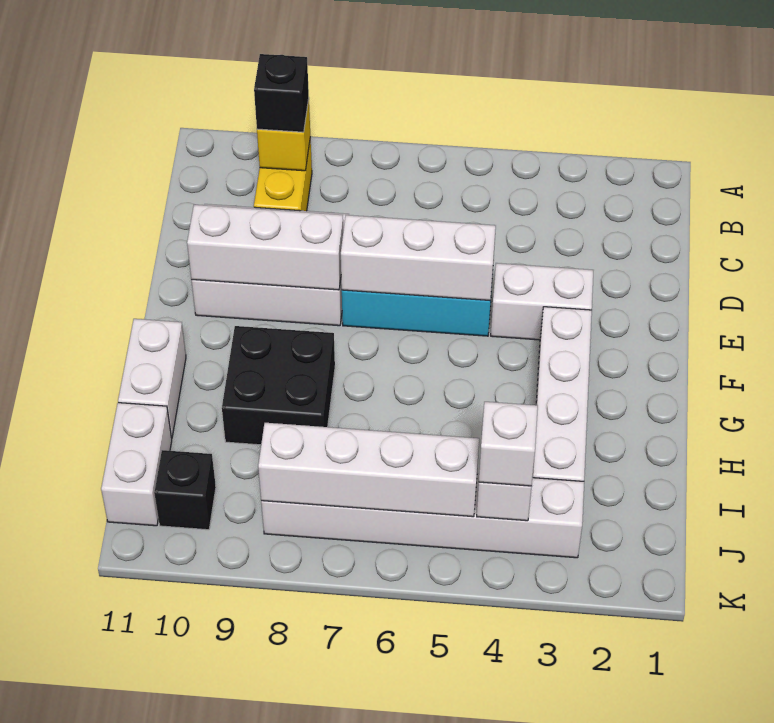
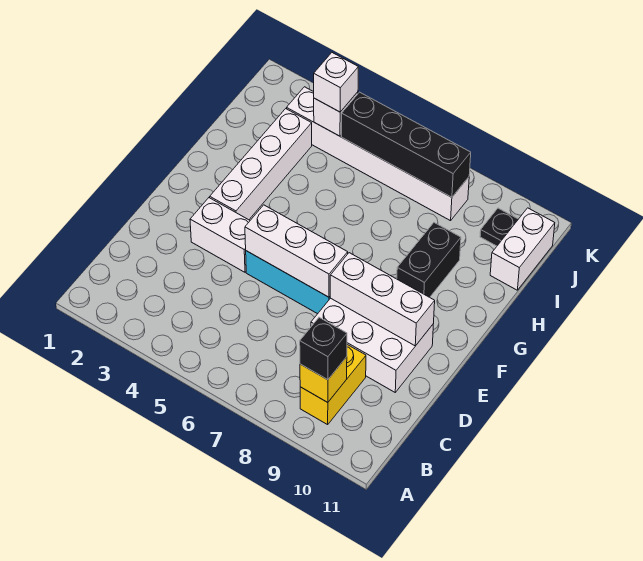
black 2x2 brick [222,326,335,445] -> black 1x2 brick [397,223,461,297]
white 1x2 brick [118,319,186,438] -> none
white 1x4 brick [258,423,479,517] -> black 1x4 brick [341,92,471,197]
black 1x1 brick [154,450,216,530] -> black 1x1 plate [480,208,518,246]

